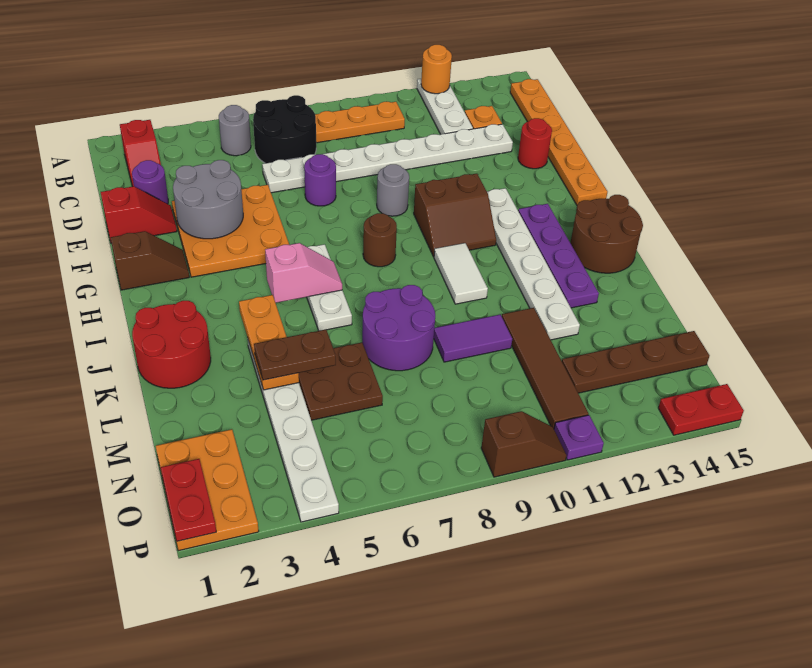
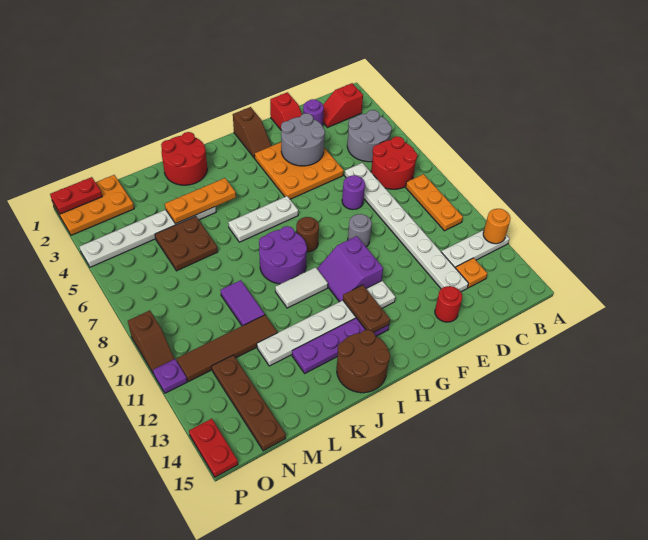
grey 1x1 round brick [219,105,251,156] -> grey 2x2 round brick [347,110,392,162]
black 2x2 round brick [253,95,316,163] -> red 2x2 round brick [371,136,417,189]
orange 1x6 plate [510,79,607,205] -> none
brown 2x2 slope [414,174,496,257] -> purple 2x2 slope [317,236,383,302]
pink 1x2 slope [265,243,342,303] -> none
purple 2x2 round brick [362,285,435,371] -> purple 2x2 round brick moved to [259,226,307,284]
brown 1x2 plate [254,330,336,380] -> brown 1x2 plate moved to [343,285,390,332]

